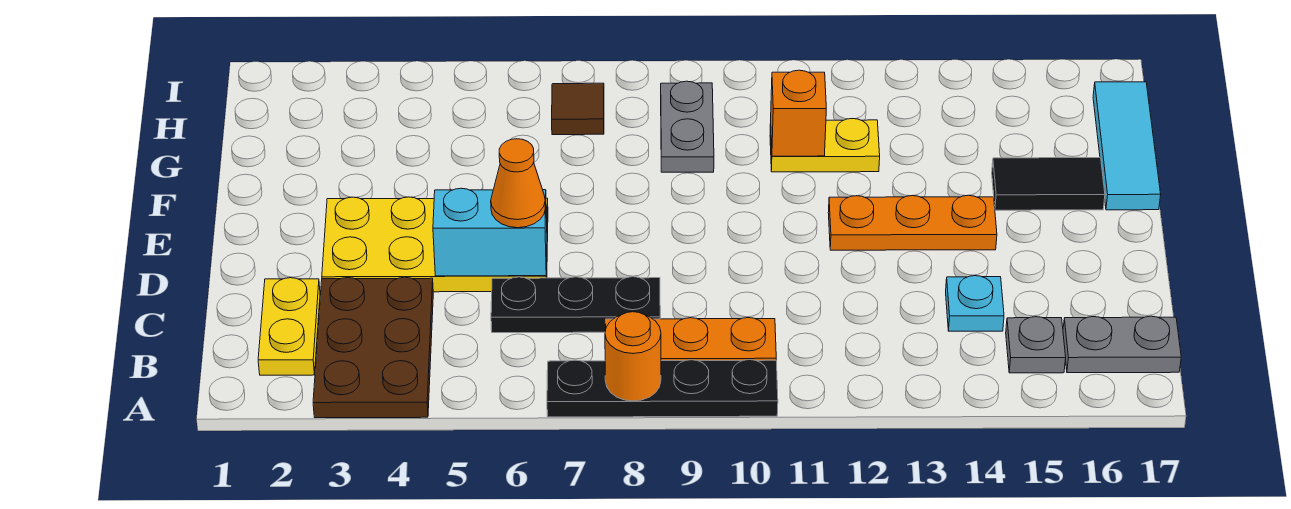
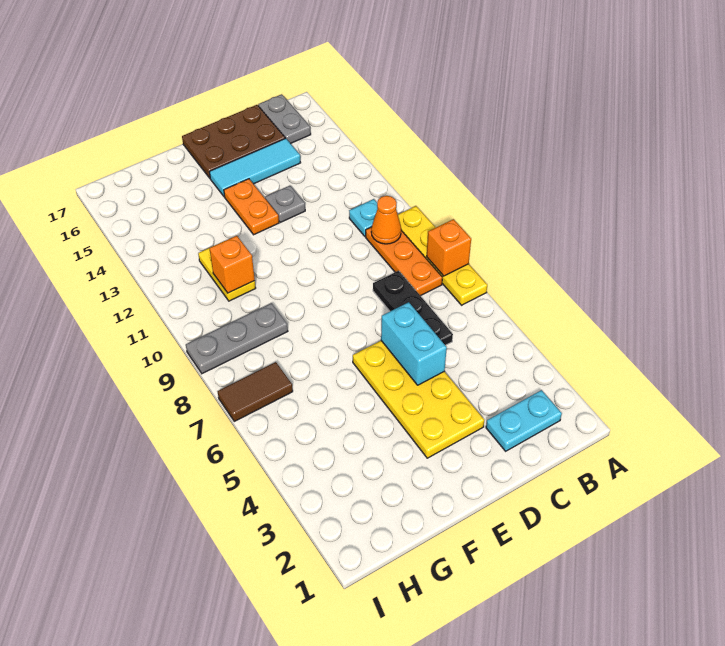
brown 2x3 plate [313,277,433,418] -> brown 2x3 plate moved to [182,105,285,178]
black 1x4 plate [547,360,778,417] -> yellow 1x4 plate [398,206,487,305]
orange 1x1 round brick [605,312,661,401] -> orange 1x1 brick [427,219,471,276]
yellow 1x2 plate [258,278,320,375] -> cyan 1x2 plate [486,390,562,451]
grey 1x1 plate [1006,317,1066,373] -> grey 1x1 plate moved to [265,186,305,222]
cyan 1x1 plate [946,276,1004,331] -> cyan 1x1 plate moved to [349,199,377,237]
orange 1x1 cone [491,139,545,228] -> orange 1x1 cone moved to [371,196,401,244]
orange 1x3 plate [828,195,997,250] -> orange 1x2 plate [224,179,279,235]
black 1x2 tile [992,158,1105,210] -> none
cyan 1x3 tile [1093,82,1161,210] -> cyan 1x3 tile moved to [210,138,301,197]
grey 1x2 plate [661,81,714,172] -> grey 1x3 plate [186,303,288,374]
brown 1x1 tile [552,83,604,135] -> brown 1x2 tile [218,362,293,421]

